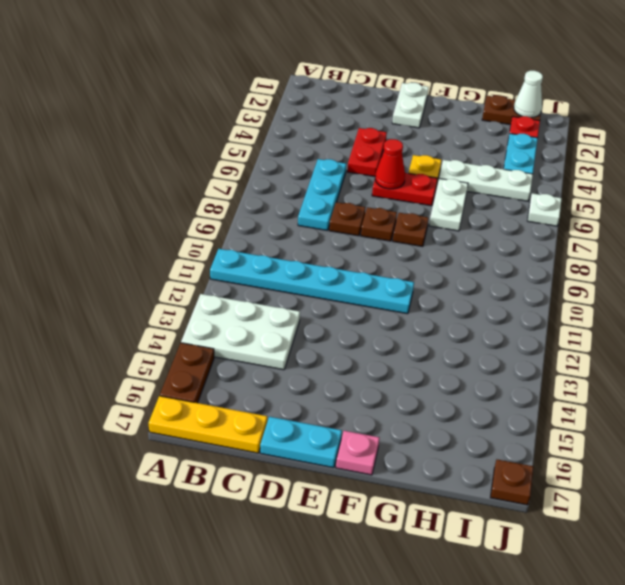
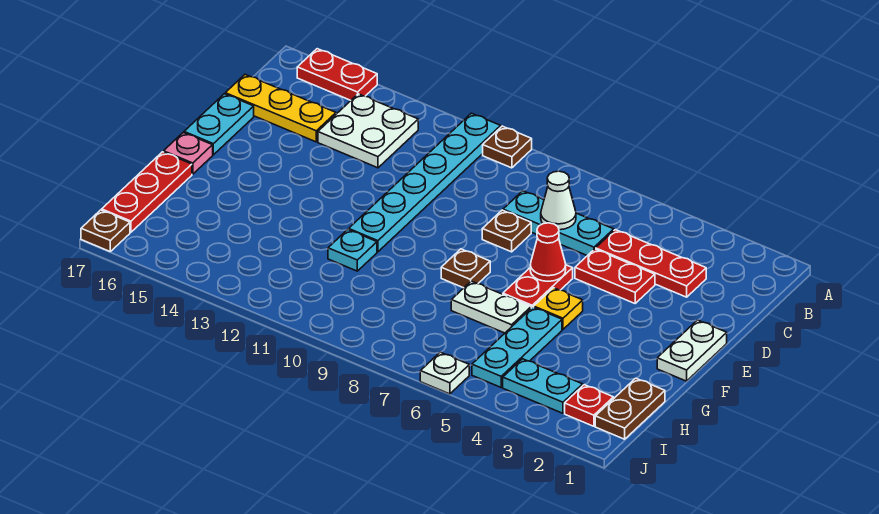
white 2x3 plate [181,294,300,370] -> white 2x2 plate [318,94,418,168]
brown 1x2 plate [160,343,214,403] -> red 1x2 plate [297,49,377,100]
yellow 1x3 plate [149,396,267,453] -> yellow 1x3 plate turned to [225,75,336,142]
none -> red 1x3 plate [596,230,706,297]
white 1x2 plate [392,83,429,128] -> white 1x2 plate turned to [657,320,727,381]
brown 1x1 plate [361,207,397,241] -> brown 1x1 plate moved to [483,126,532,168]
white 1x3 plate [439,160,533,201] -> cyan 1x3 plate [472,307,562,387]
none -> cyan 1x1 plate [328,230,377,271]
none -> red 1x3 plate [102,152,192,232]
white 1x1 cone [514,71,543,118] -> white 1x1 cone moved to [541,171,576,230]

